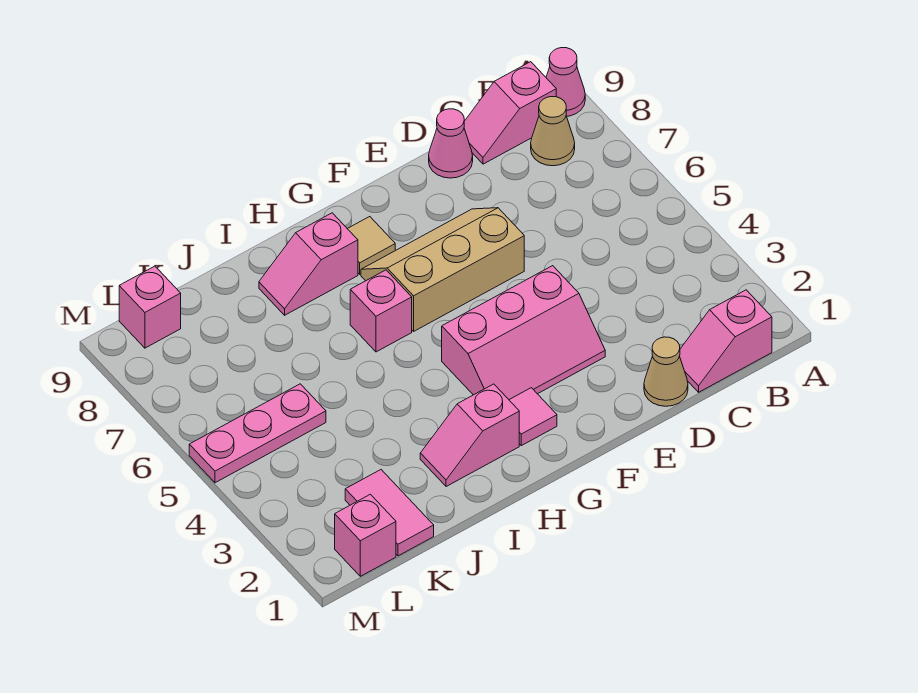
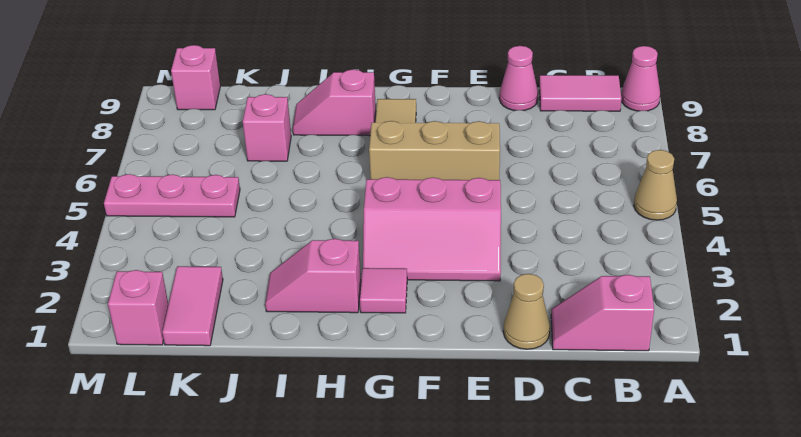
tan 1x1 cone [531,97,575,166] -> tan 1x1 cone moved to [634,150,677,220]
pink 1x2 slope [464,62,556,164] -> pink 1x2 tile [539,75,621,111]
pink 1x1 brick [350,270,412,352] -> pink 1x1 brick moved to [243,94,291,161]

